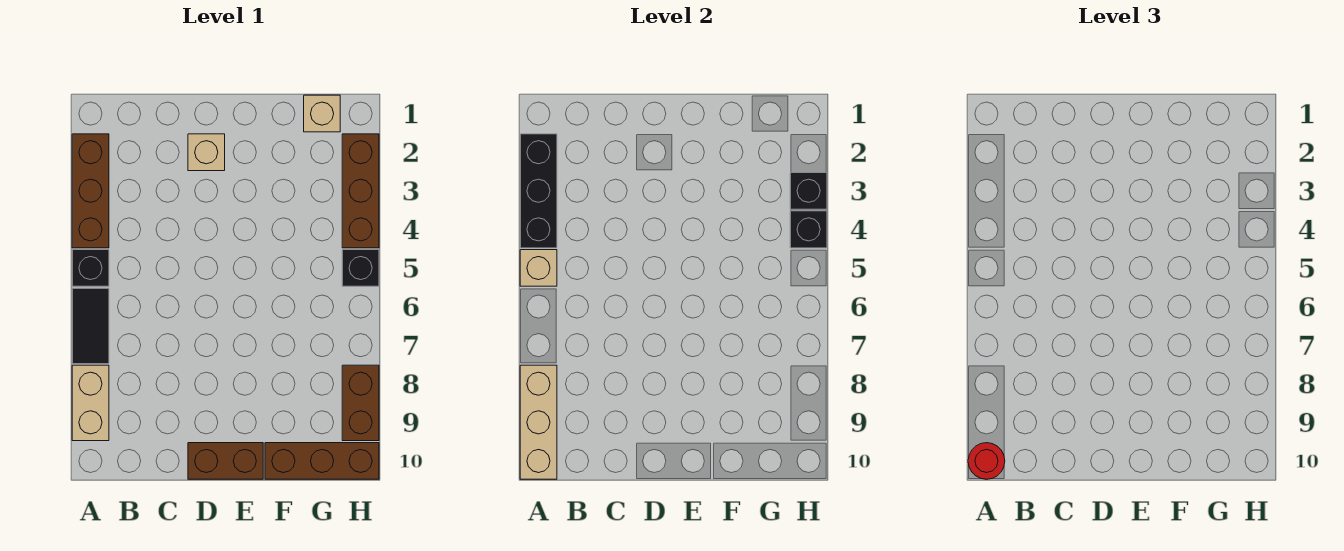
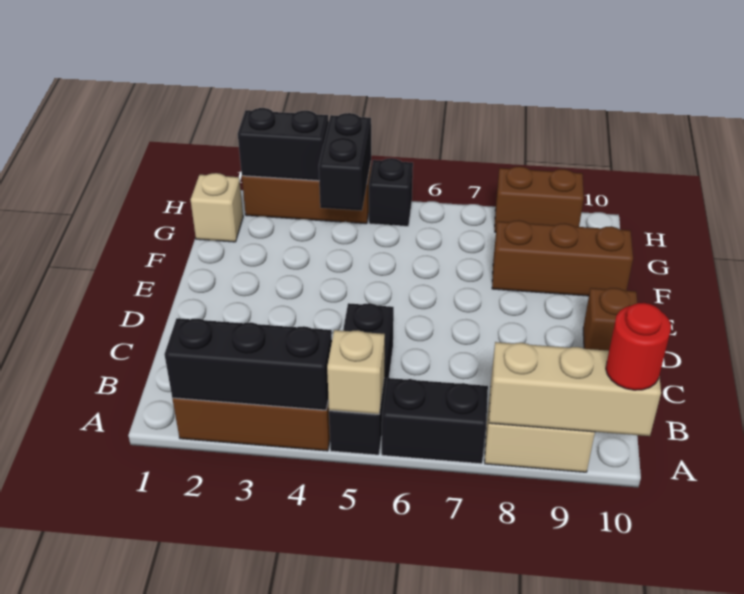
black 1x1 brick [72,250,109,286] -> black 1x3 brick [329,303,394,455]
black 1x2 tile [72,288,109,364] -> black 1x2 brick [382,378,488,464]
tan 1x1 brick [188,134,225,171] -> none
brown 1x2 brick [188,443,263,479] -> brown 1x1 brick [583,288,637,351]
brown 1x3 brick [265,443,379,479] -> brown 1x3 brick turned to [492,220,633,296]
black 1x1 brick [790,173,827,209] -> black 1x2 brick [238,108,329,181]
black 1x1 brick [790,211,827,248] -> black 1x2 brick [319,113,371,211]

